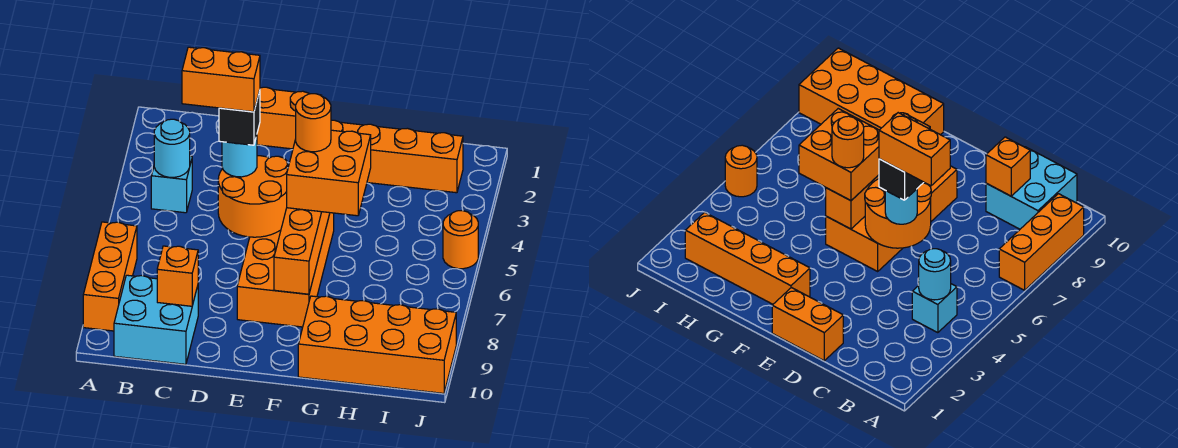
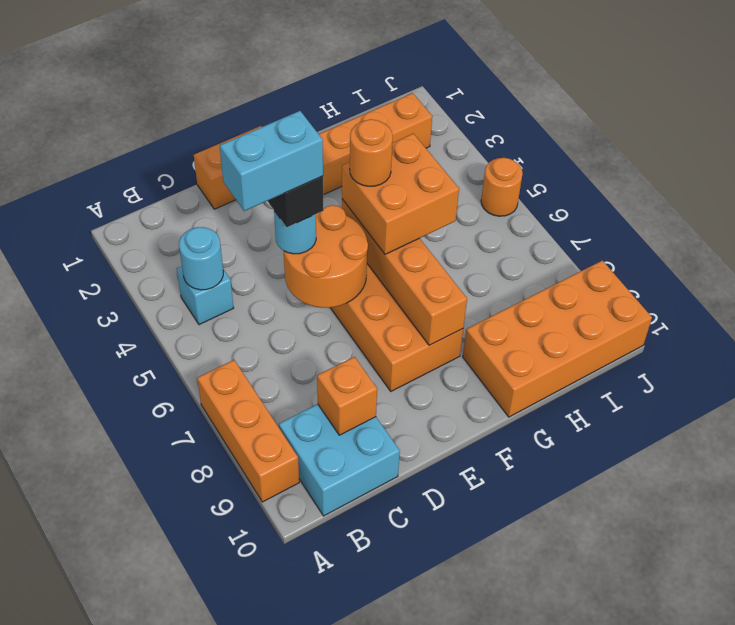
orange 1x2 brick [182,47,260,112] -> cyan 1x2 brick [220,111,323,211]

